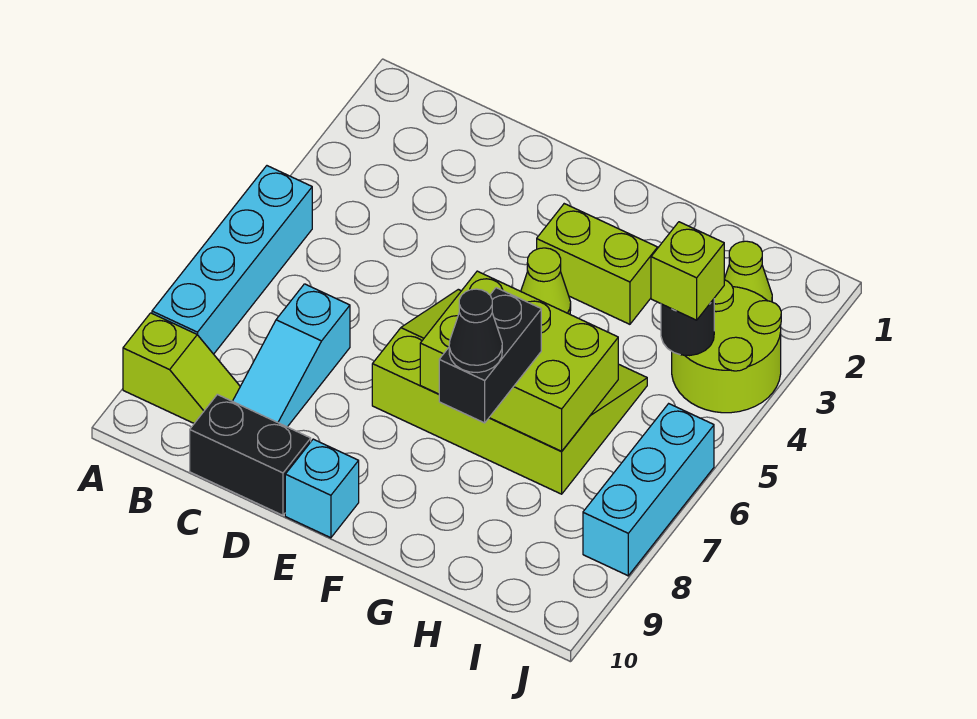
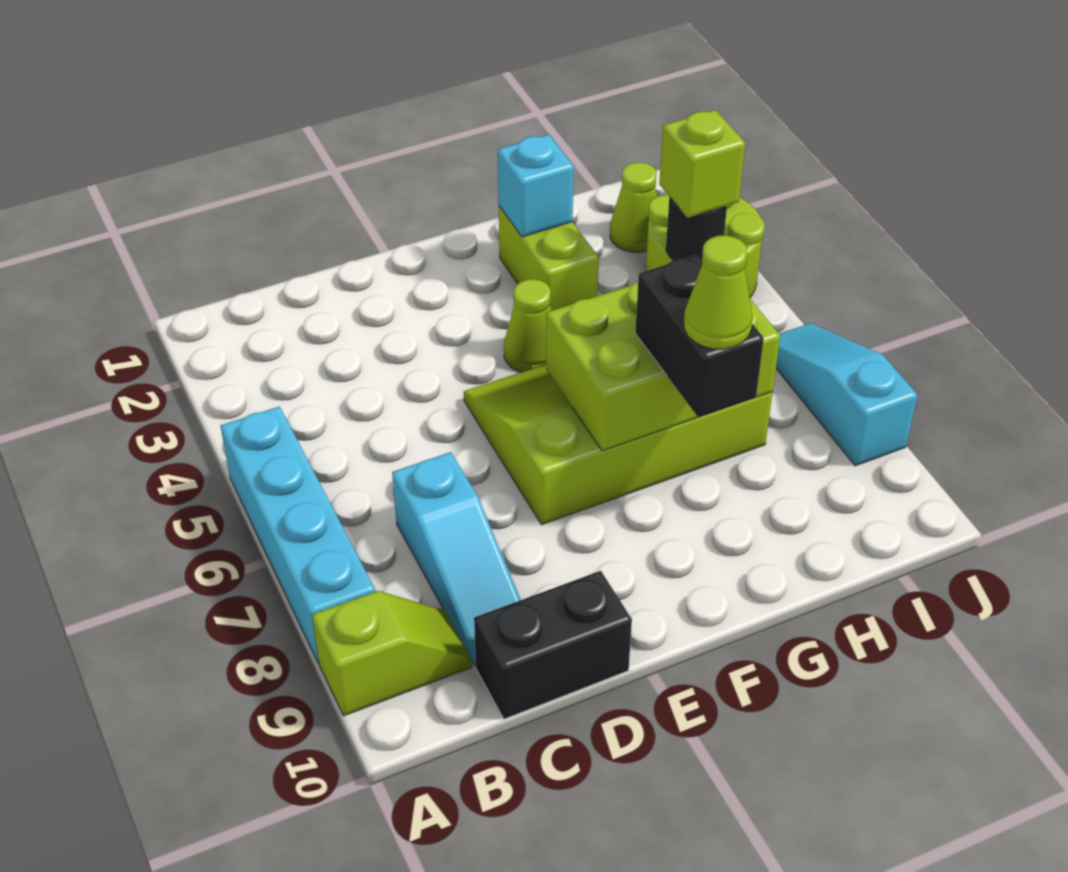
cyan 1x1 brick [285,439,359,538] -> cyan 1x1 brick moved to [498,135,574,237]
lime 1x2 brick [537,204,658,324] -> lime 1x2 brick turned to [499,206,599,311]
black 1x1 cone [449,289,502,372] -> lime 1x1 cone [684,235,752,349]
cyan 1x3 brick [583,404,714,576] -> cyan 1x3 slope [776,323,917,466]

